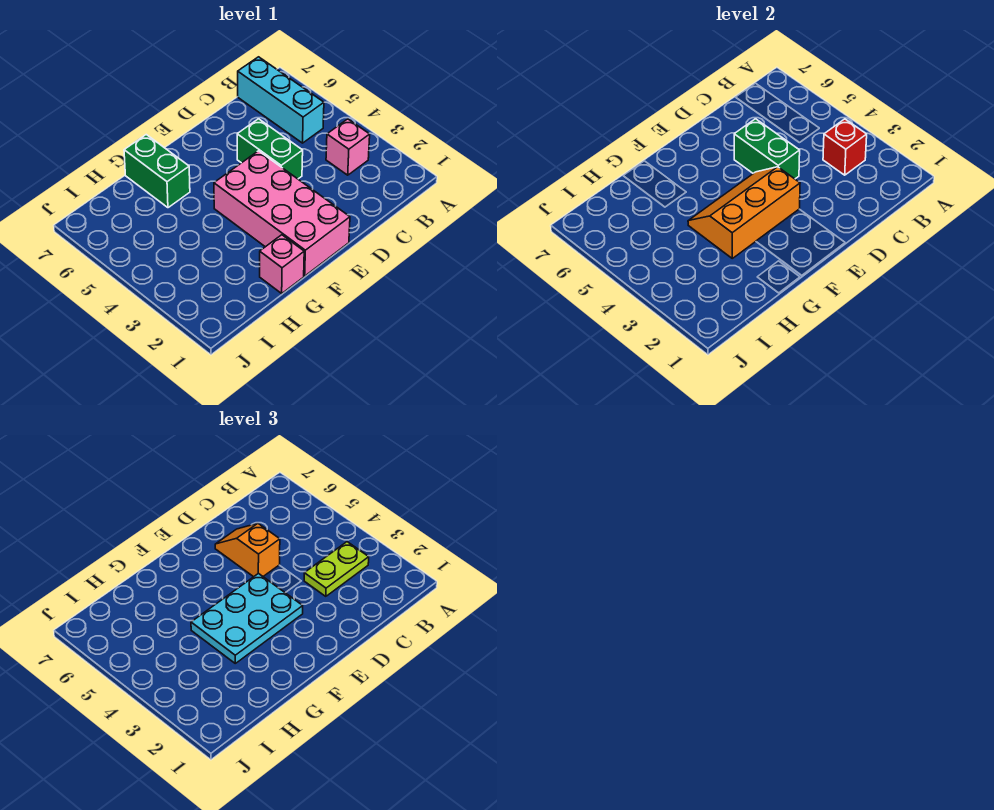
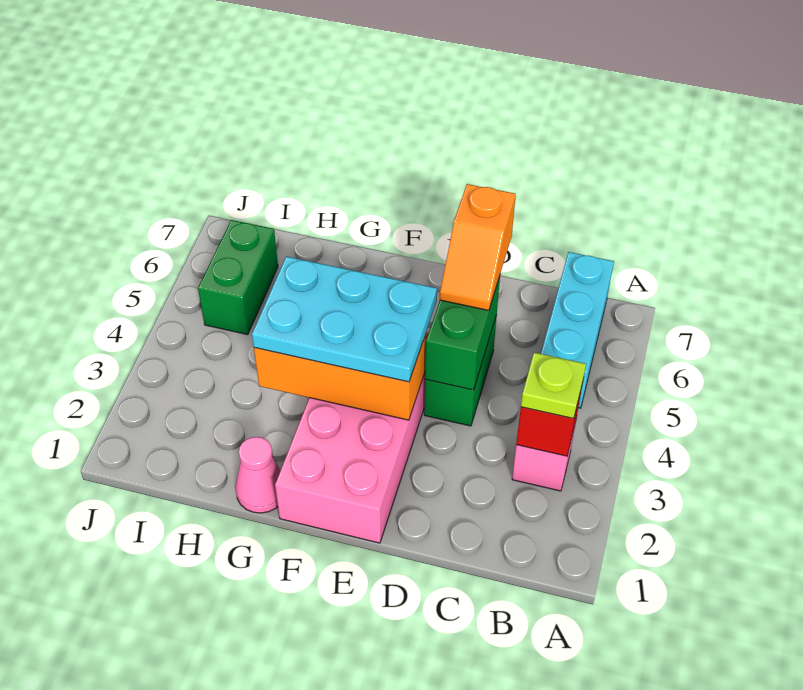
lime 1x2 plate [304,542,369,596] -> lime 1x1 plate [521,353,586,419]
orange 1x2 slope [215,523,280,577] -> orange 1x2 slope turned to [440,184,516,310]
pink 1x1 brick [260,235,304,293] -> pink 1x1 cone [235,437,281,513]
green 1x2 brick [124,135,190,208] -> green 1x2 brick moved to [198,220,278,335]

